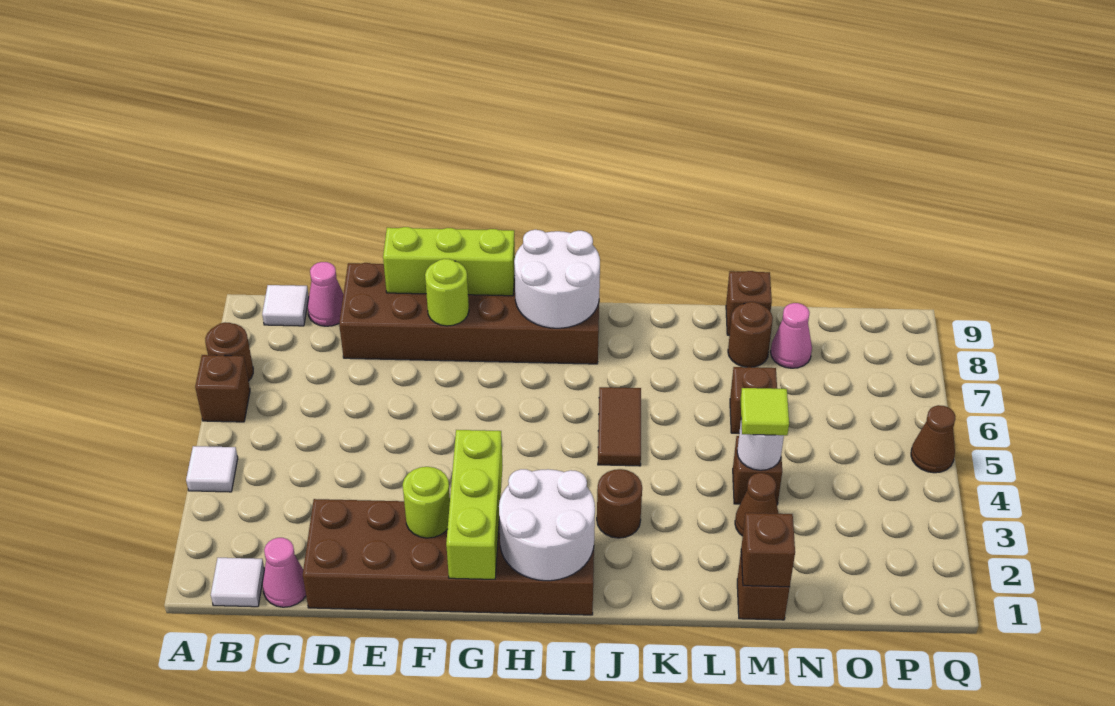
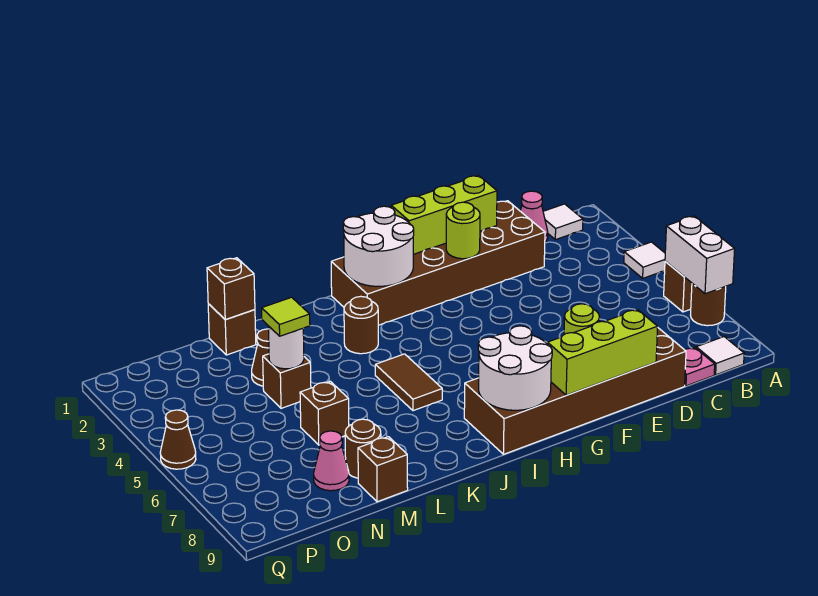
none -> white 1x2 brick [665,216,735,294]
pink 1x1 cone [308,262,343,326] -> pink 1x1 plate [684,347,715,386]
lime 1x3 brick [446,430,503,579] -> lime 1x3 brick turned to [391,176,497,254]

